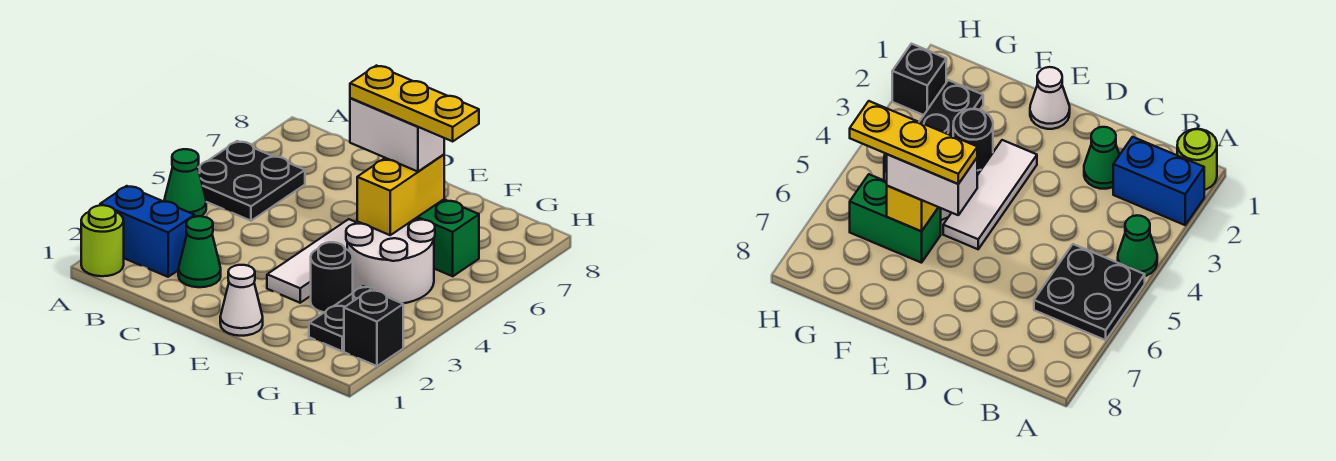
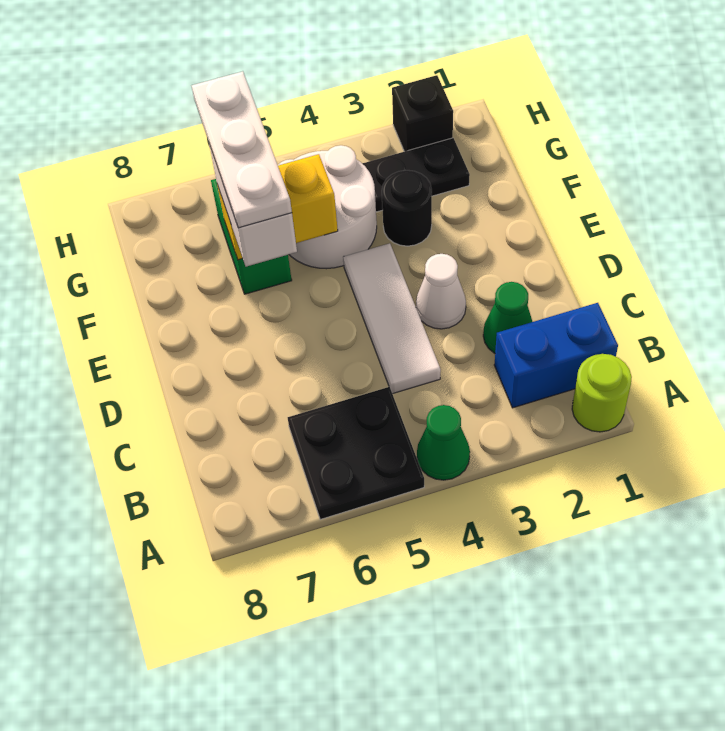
blue 1x2 brick [100,186,195,277] -> blue 1x2 brick turned to [494,303,618,408]
white 1x1 cone [220,265,263,336] -> white 1x1 cone moved to [416,254,466,329]
white 1x3 tile [267,219,356,303] -> white 1x3 tile turned to [343,243,441,394]
yellow 1x3 plate [350,66,479,141] -> white 1x3 plate [192,71,292,228]

